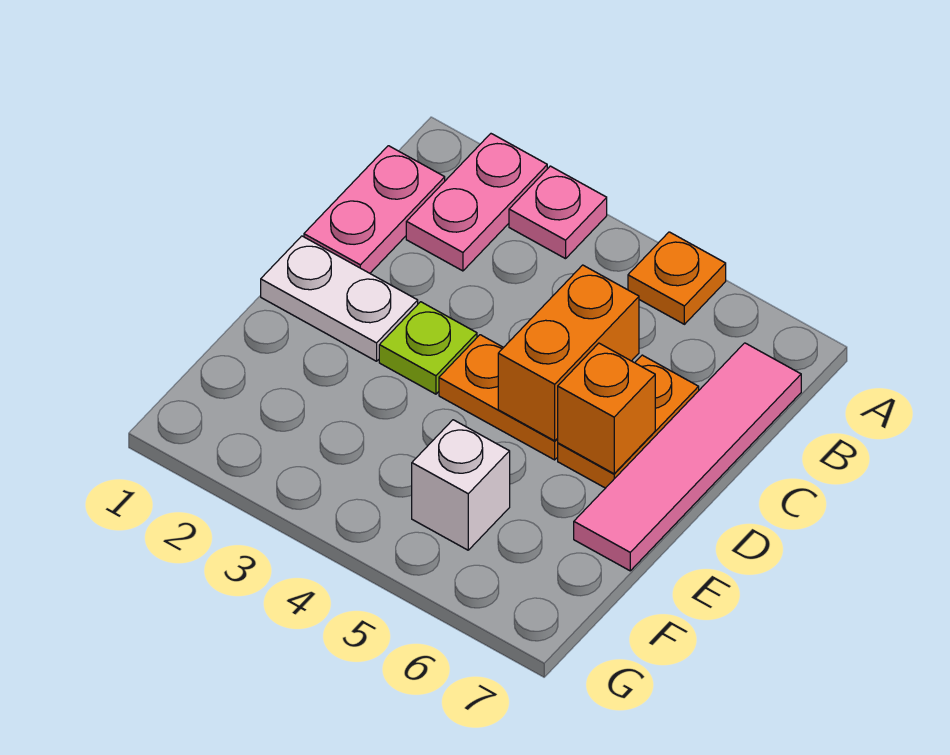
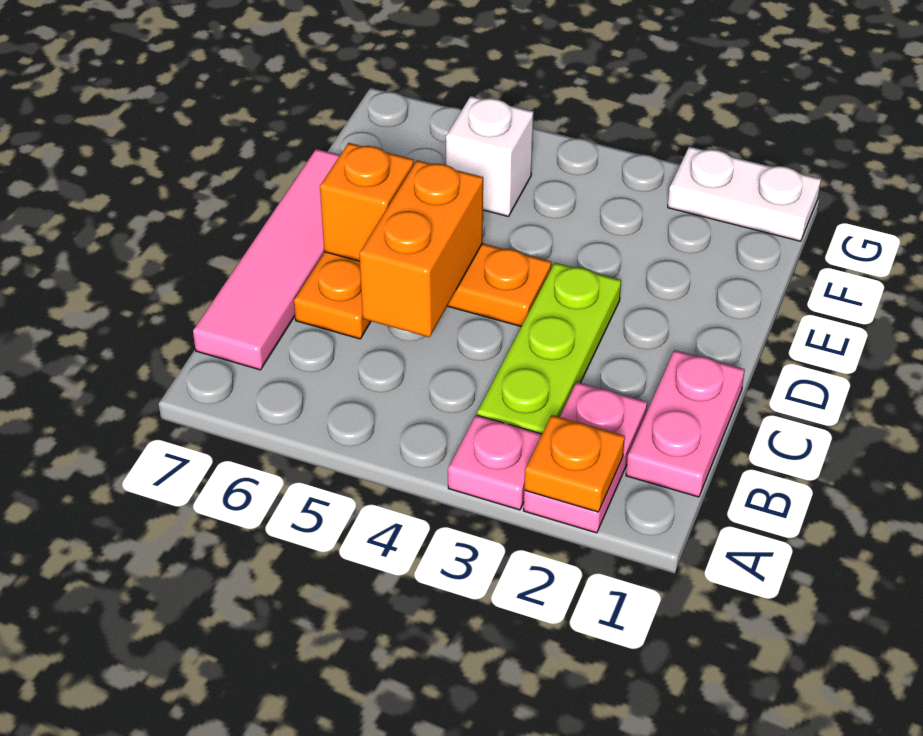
orange 1x1 plate [628,232,726,324] -> orange 1x1 plate moved to [524,415,625,512]
white 1x2 plate [261,236,418,361] -> white 1x2 plate moved to [668,147,821,241]
lime 1x1 plate [379,302,477,394] -> lime 1x3 plate [477,263,621,434]

